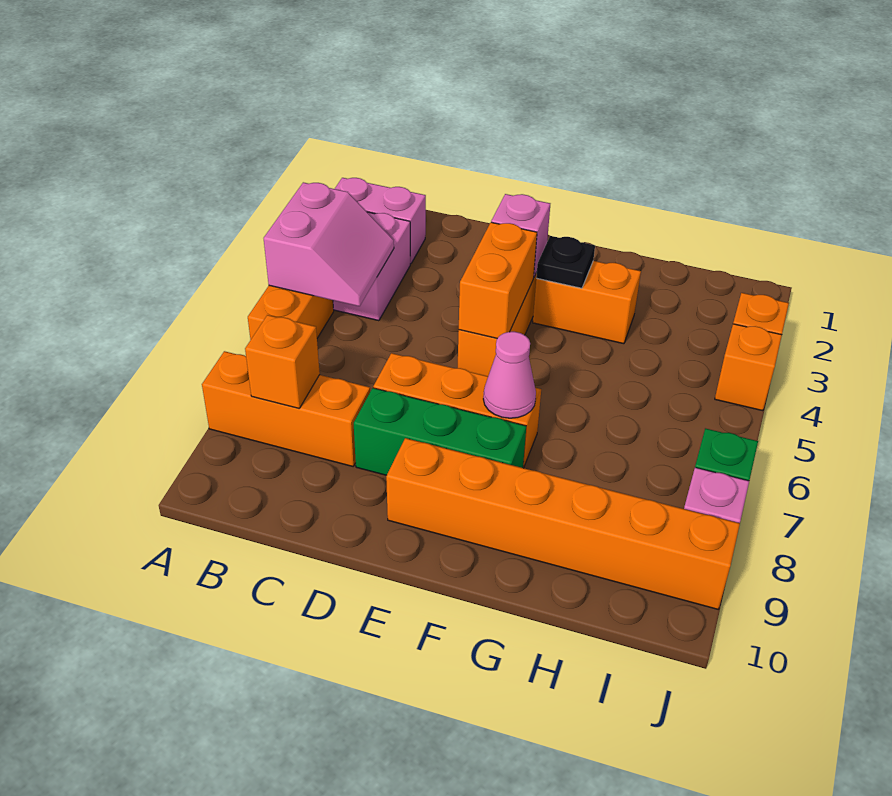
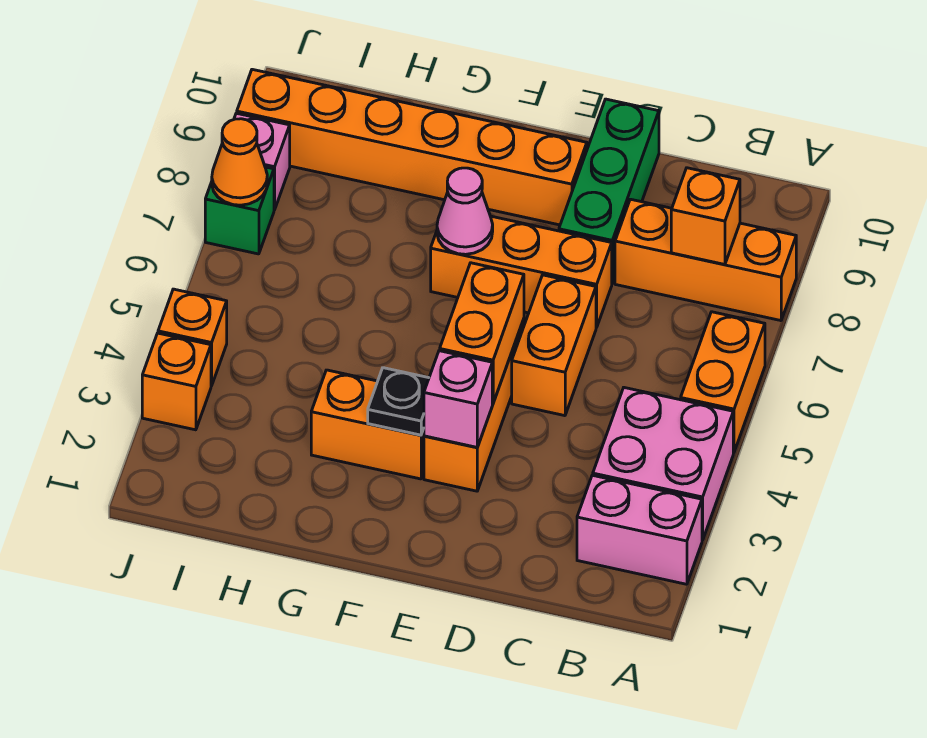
pink 2x2 slope [264,182,394,306] -> none
none -> orange 1x2 brick [512,275,596,416]
green 1x3 brick [354,388,526,475] -> green 1x3 brick turned to [559,99,659,283]
none -> orange 1x1 cone [212,119,267,205]

